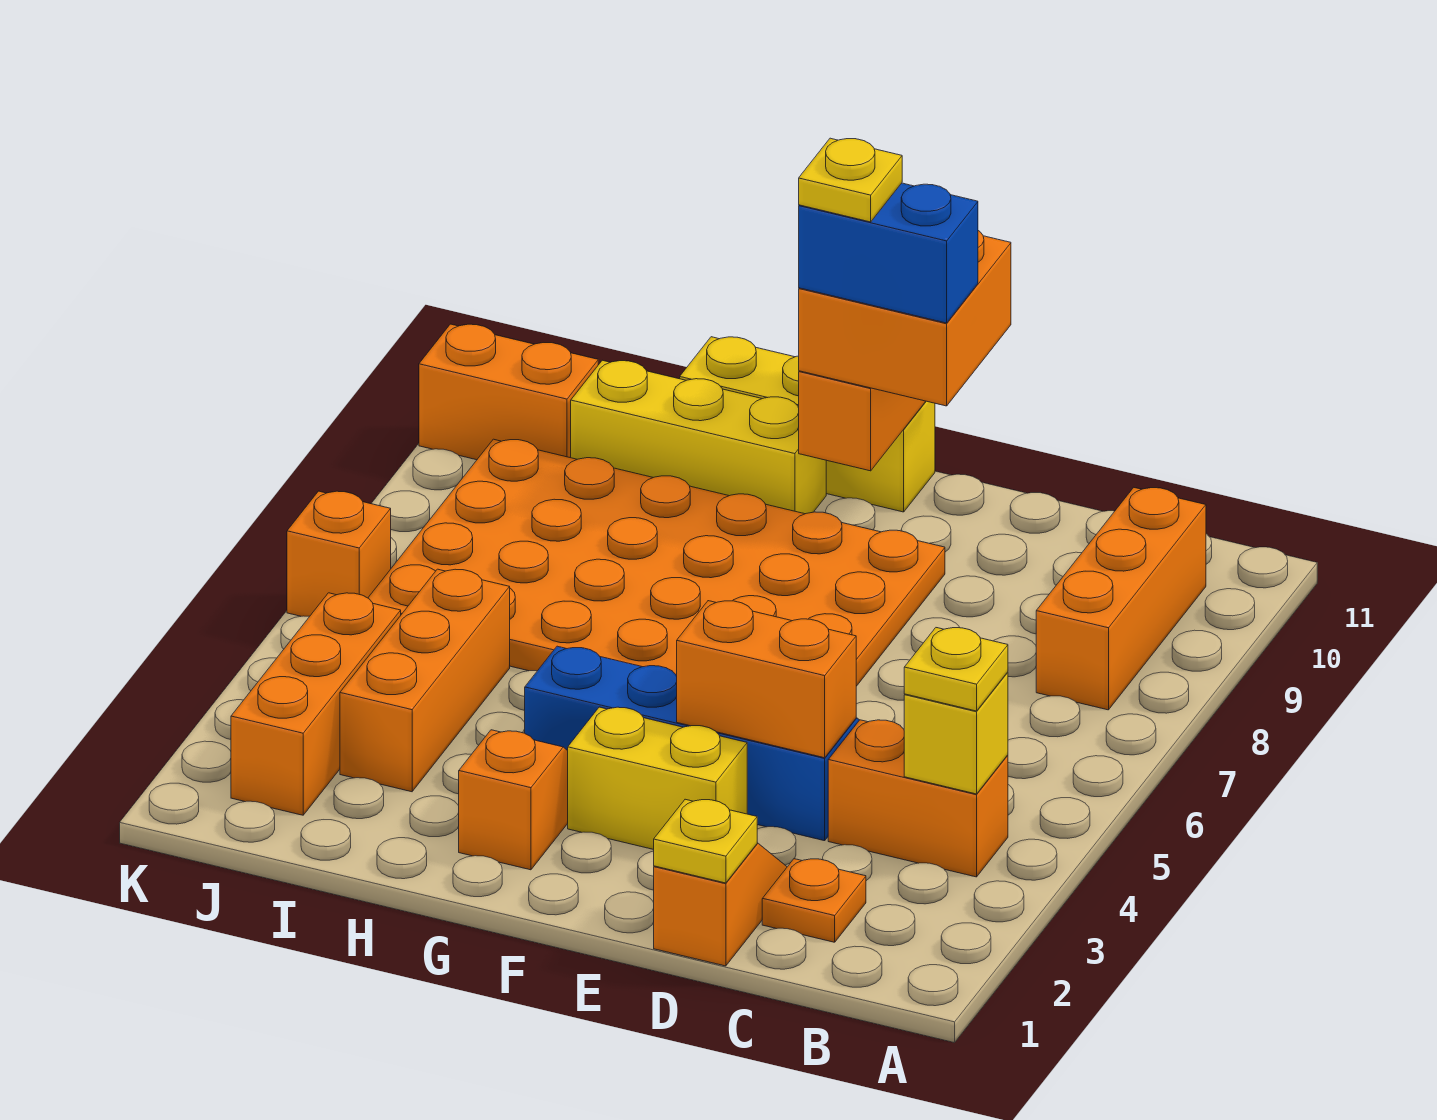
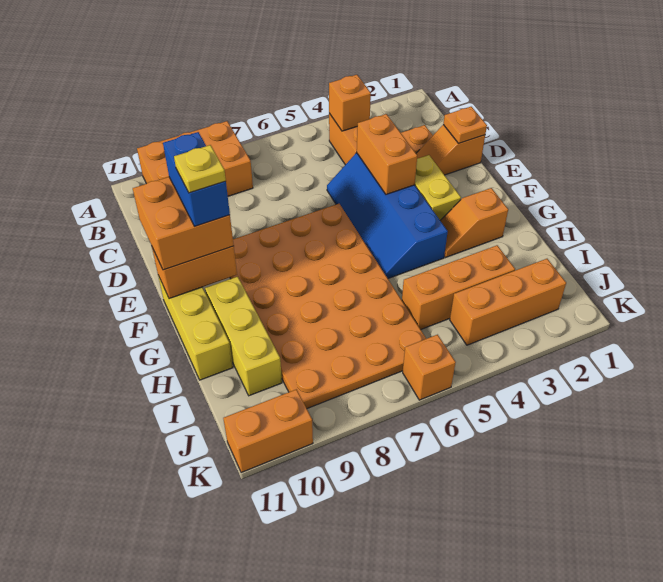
yellow 1x1 brick [904,672,1008,794] -> orange 1x1 brick [329,75,371,131]
yellow 1x1 plate [904,628,1008,711] -> none
orange 1x3 brick [1036,488,1206,710] -> orange 2x3 brick [137,121,253,196]
yellow 1x1 plate [654,799,757,883] -> orange 1x1 plate [443,107,487,143]
orange 1x2 brick [419,324,598,460] -> orange 1x2 brick turned to [223,389,313,473]

